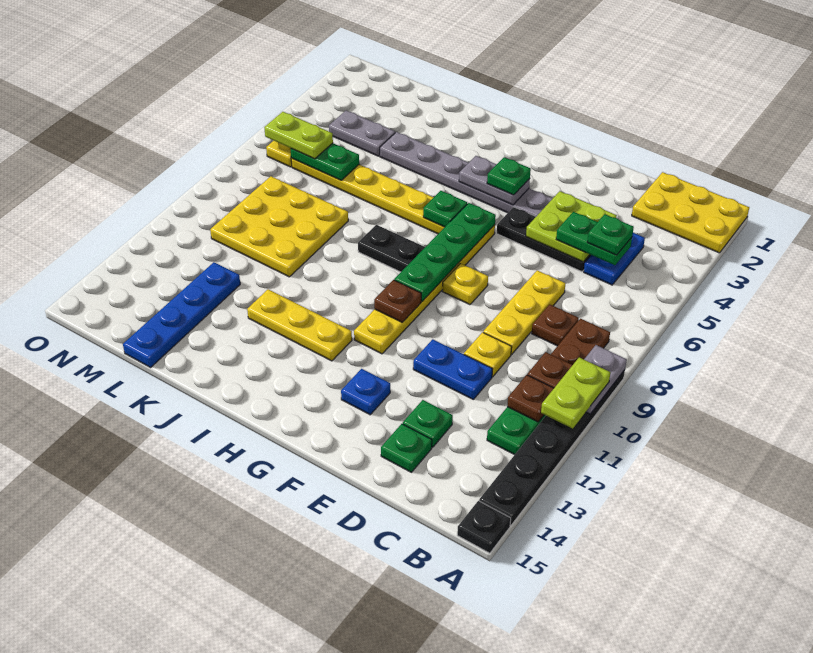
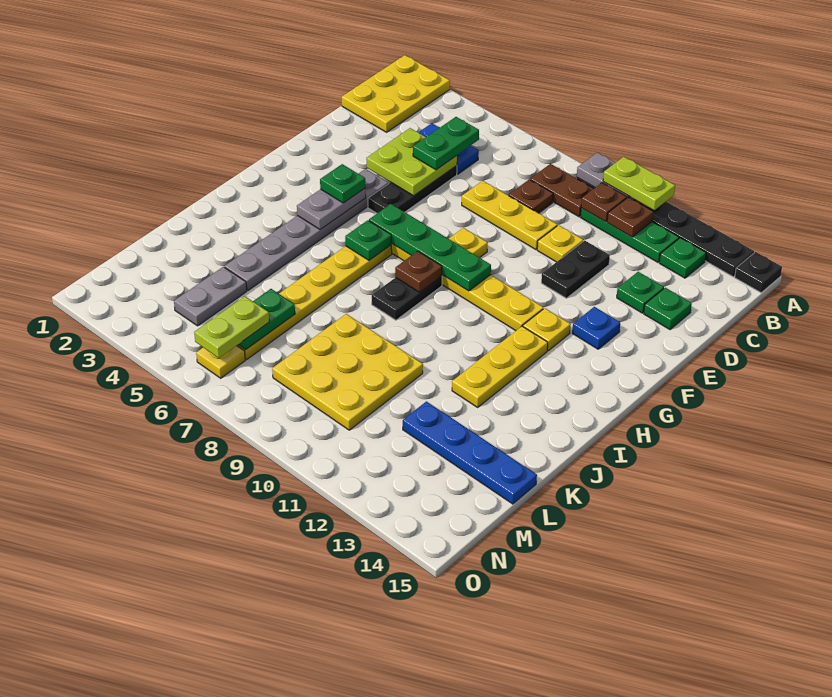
green 1x1 plate [587,214,634,255] -> green 1x1 plate moved to [659,238,706,278]
blue 1x2 plate [413,339,492,399] -> black 1x2 plate [541,240,610,298]
brown 1x1 plate [374,280,421,322] -> brown 1x1 plate moved to [395,251,442,292]
none -> yellow 1x1 plate [523,308,571,351]

